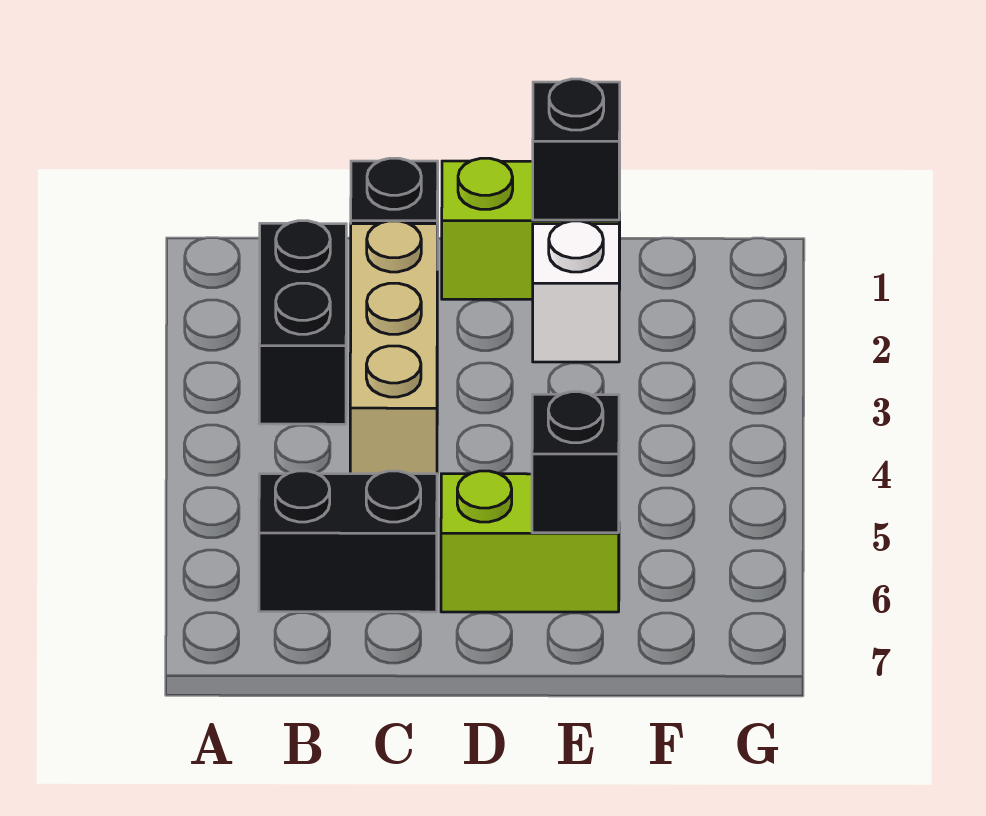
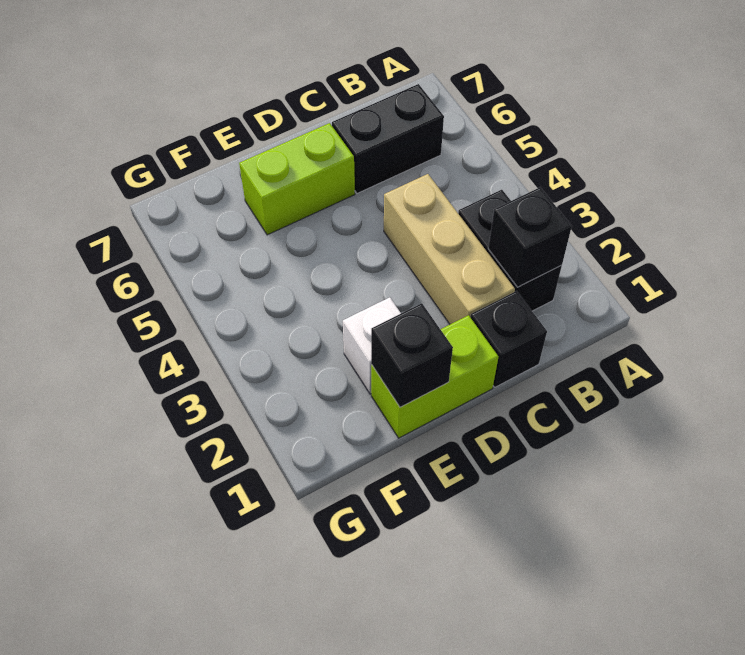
black 1x1 brick [532,392,619,533] -> black 1x1 brick moved to [488,187,572,287]

